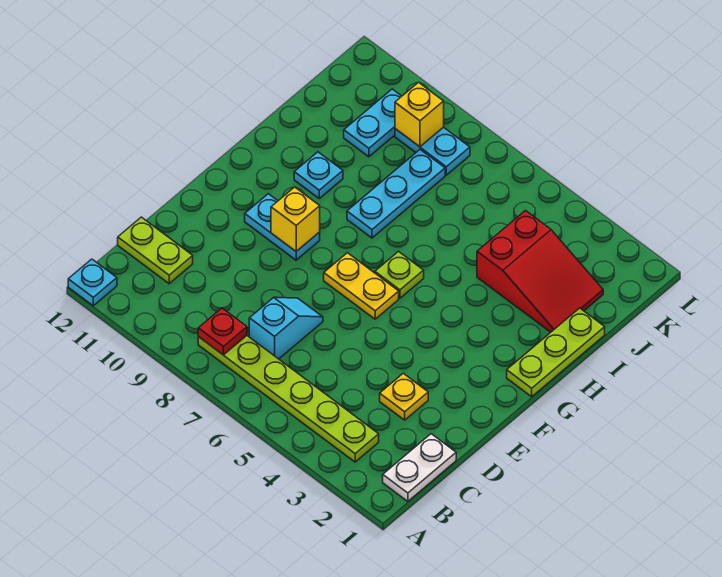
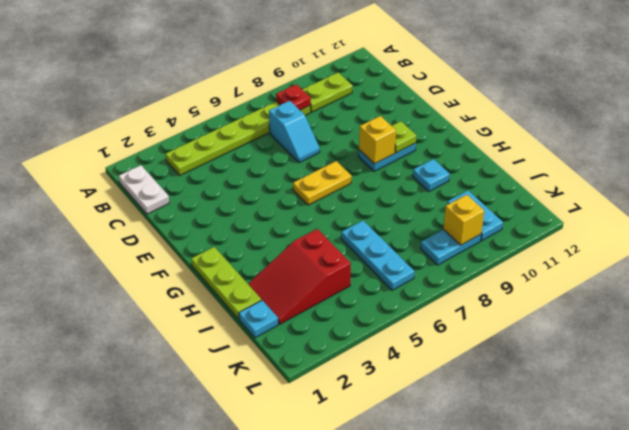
cyan 1x1 plate [68,259,117,306] -> cyan 1x1 plate moved to [239,300,278,338]
lime 1x2 plate [118,217,193,284] -> lime 1x2 plate moved to [302,73,353,112]
yellow 1x1 plate [380,373,428,420] -> none
lime 1x1 plate [375,252,424,298] -> lime 1x1 plate moved to [392,121,416,153]
cyan 1x3 plate [347,150,445,238] -> cyan 1x3 plate moved to [341,221,414,290]

